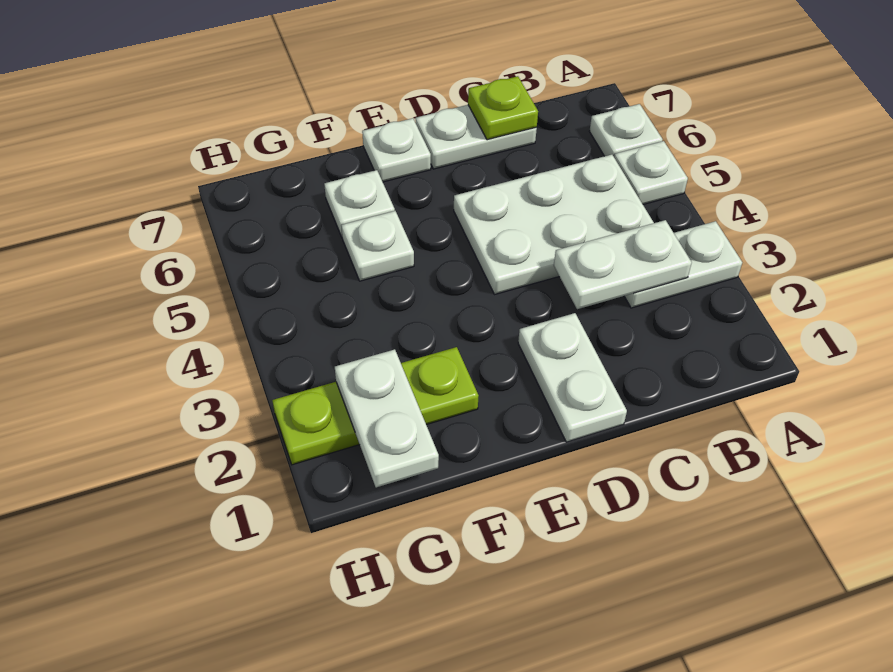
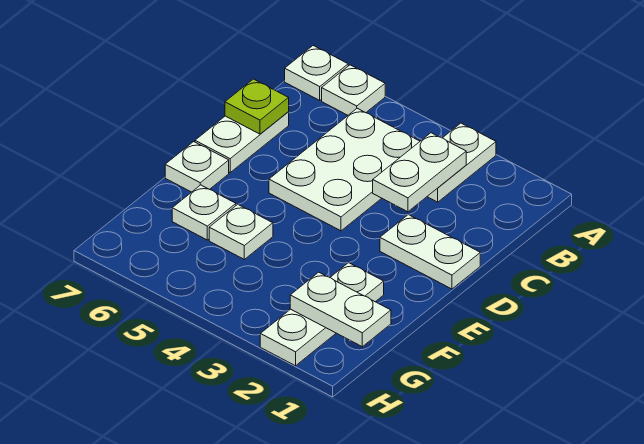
white 1x1 plate [614,141,688,204] -> white 1x1 plate moved to [285,46,348,100]
lime 1x3 plate [272,347,479,465] -> white 1x3 plate [260,263,384,366]

